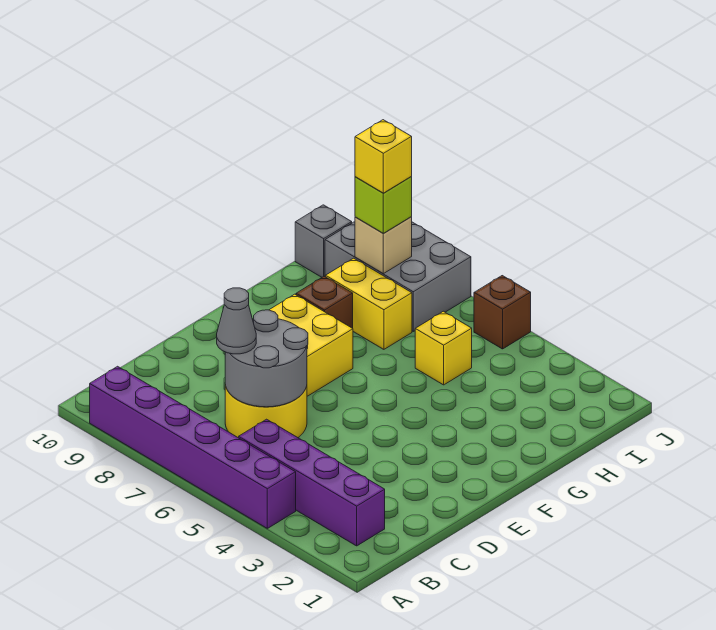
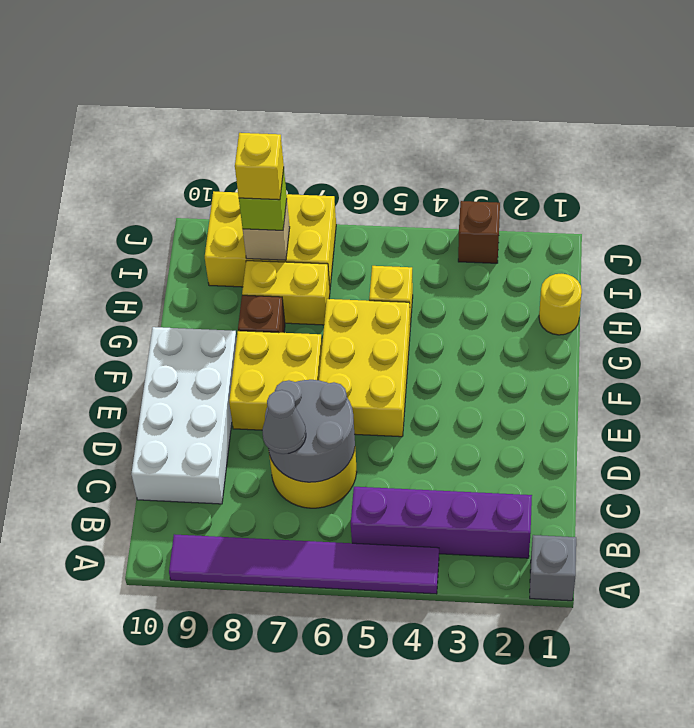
purple 1x6 brick [90,366,296,528] -> purple 1x6 tile [169,534,439,594]
none -> white 2x4 brick [131,327,237,504]
none -> yellow 2x3 brick [319,299,410,437]
none -> yellow 1x1 round brick [539,274,582,335]
grey 2x3 brick [325,222,471,331] -> yellow 2x3 brick [205,191,336,287]
grey 1x1 brick [295,205,352,277] -> grey 1x1 brick moved to [530,535,576,601]
brown 1x1 brick [474,276,531,349] -> brown 1x1 brick moved to [458,201,500,263]

